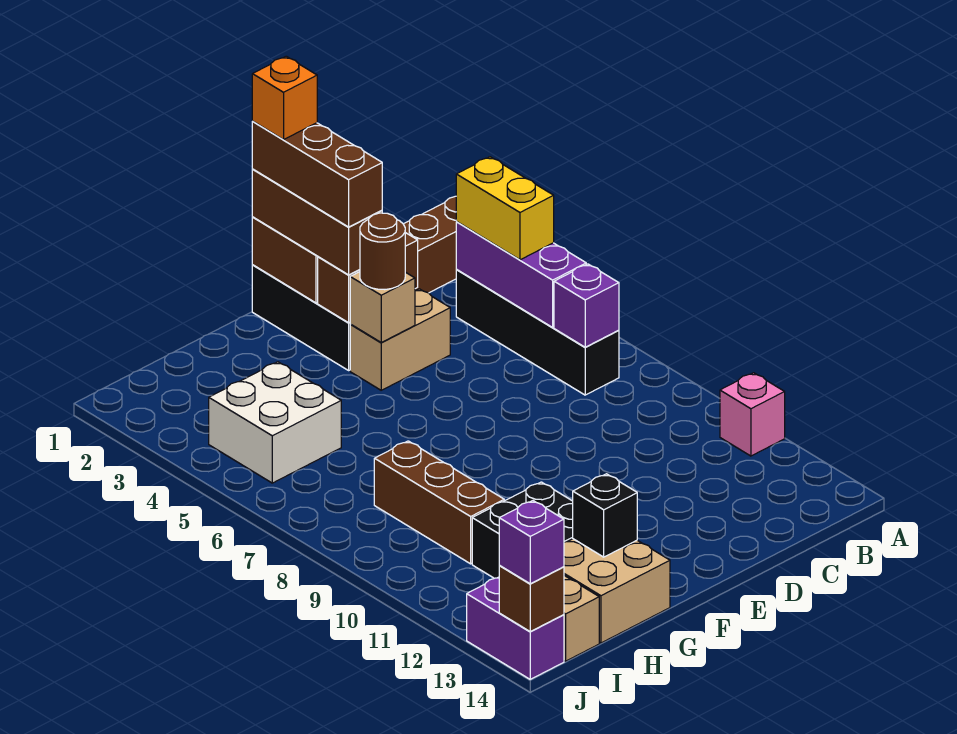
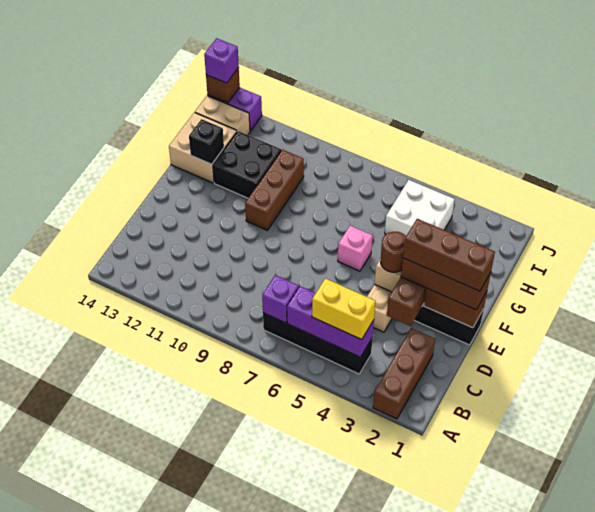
pink 1x1 brick [720,373,785,456] -> pink 1x1 brick moved to [338,226,373,271]
orange 1x1 brick [252,56,317,140] -> none
brown 1x3 brick [374,441,504,564] -> brown 1x3 brick turned to [245,150,304,230]

